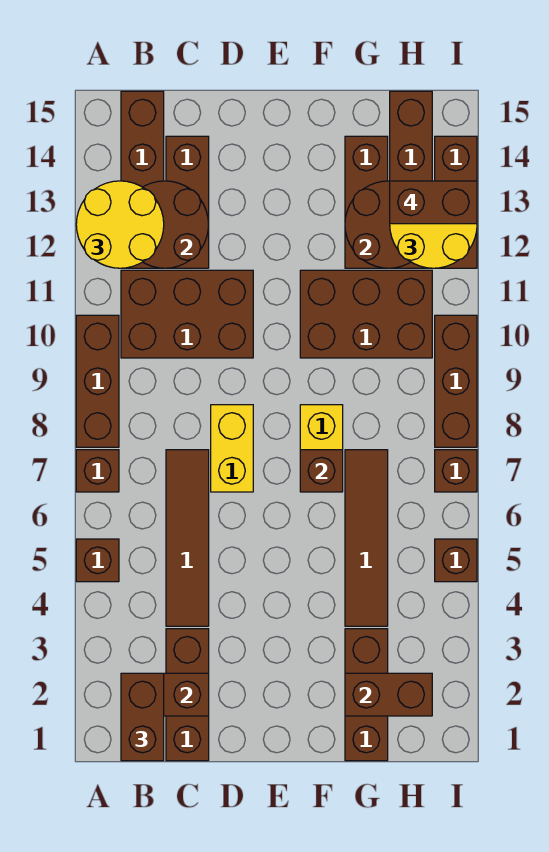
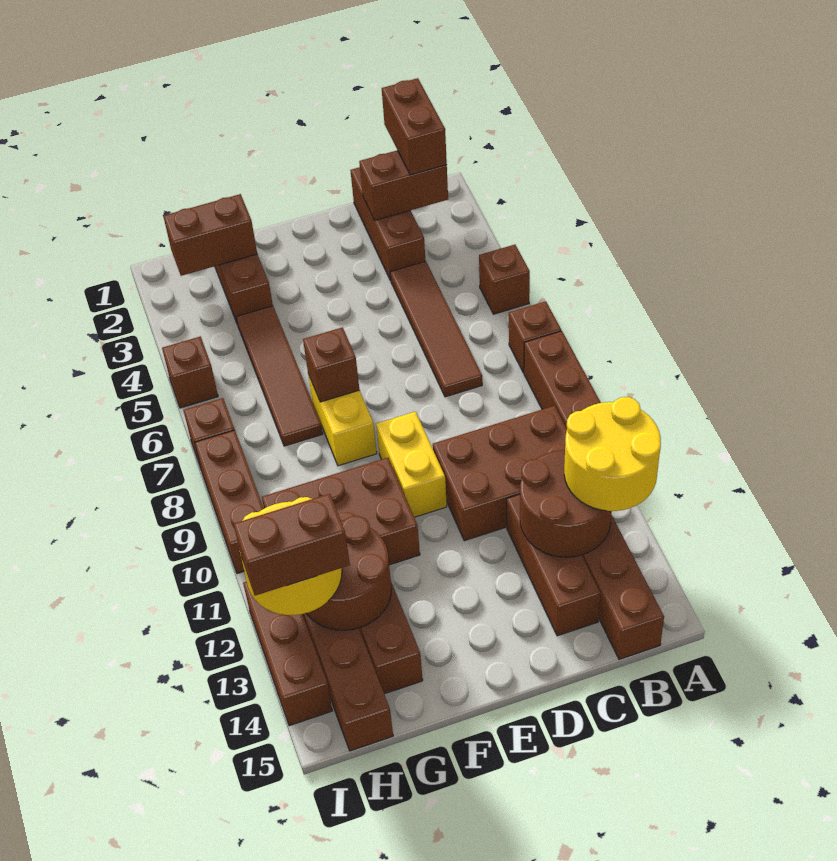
yellow 1x2 brick [211,405,253,492] -> yellow 1x2 brick moved to [376,412,447,517]

